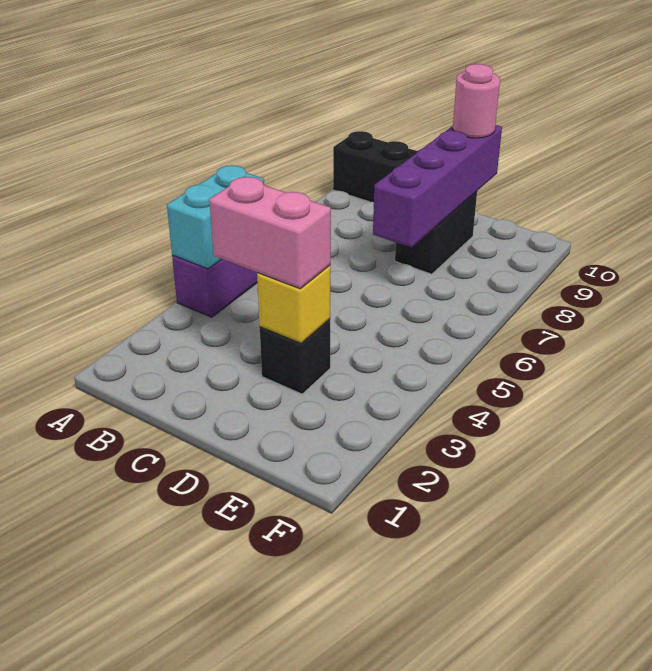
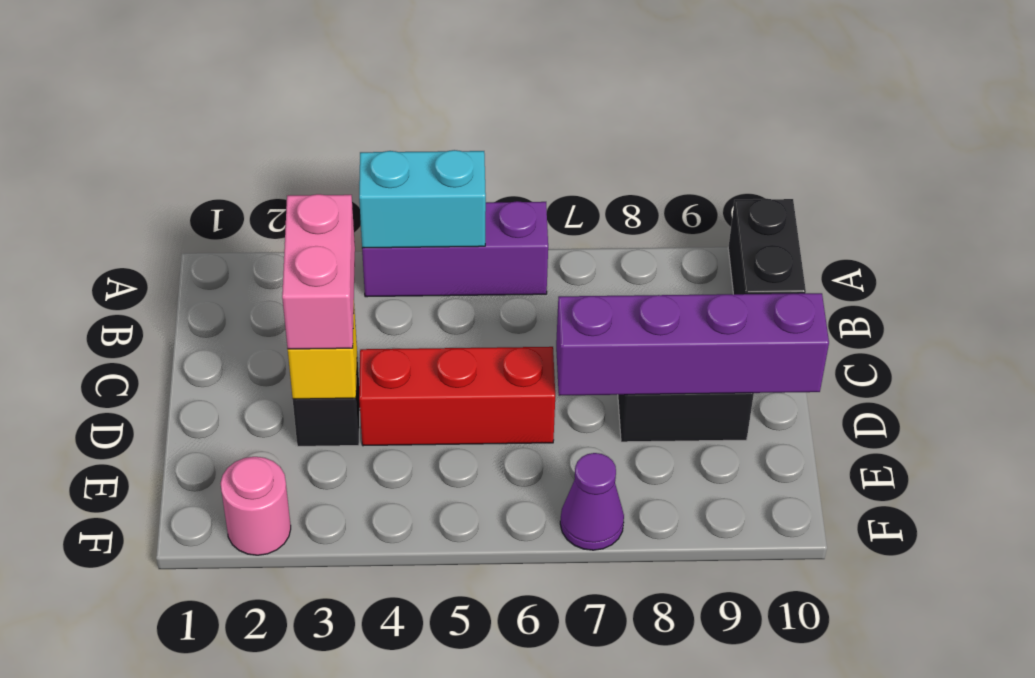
none -> red 1x3 brick [359,347,555,446]
pink 1x1 round brick [453,64,500,138] -> pink 1x1 round brick moved to [221,457,291,555]
none -> purple 1x1 cone [560,453,624,550]

